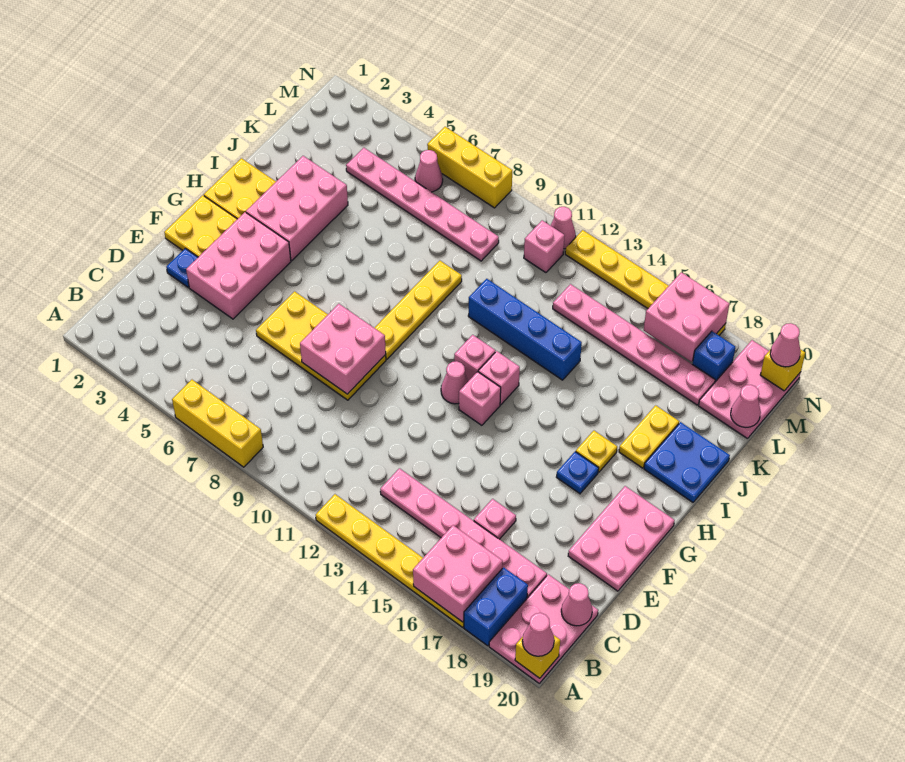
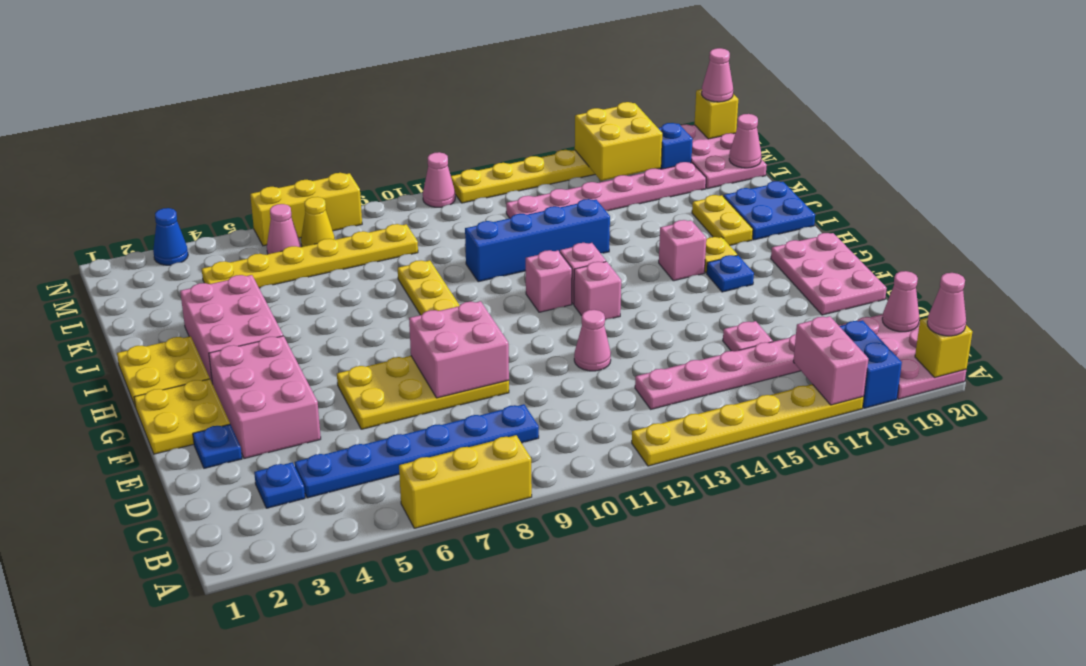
pink 2x2 brick [413,525,503,622] -> pink 1x2 brick [793,316,868,405]
none -> blue 1x1 plate [254,462,305,508]
none -> blue 1x6 plate [295,404,539,498]
pink 1x1 cone [441,361,468,404] -> pink 1x1 cone moved to [574,310,611,371]
pink 1x6 plate [346,148,499,261] -> yellow 1x6 plate [202,224,418,288]
none -> yellow 1x1 cone [301,197,335,247]
pink 1x1 brick [524,220,565,273] -> pink 1x1 brick moved to [659,220,706,281]
pink 2x2 brick [644,272,730,362] -> yellow 2x2 brick [575,102,662,181]
none -> blue 1x1 cone [153,208,188,265]

